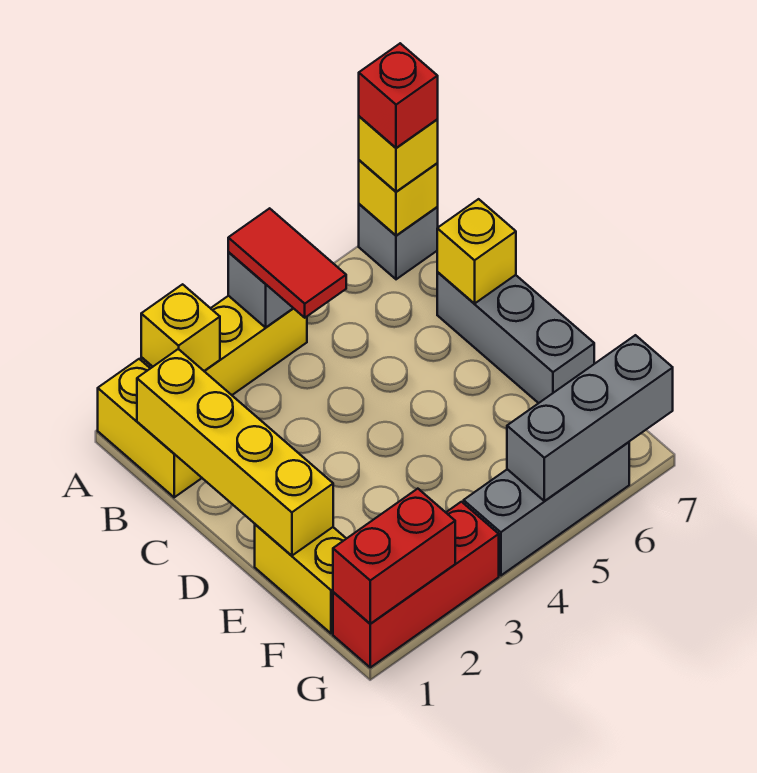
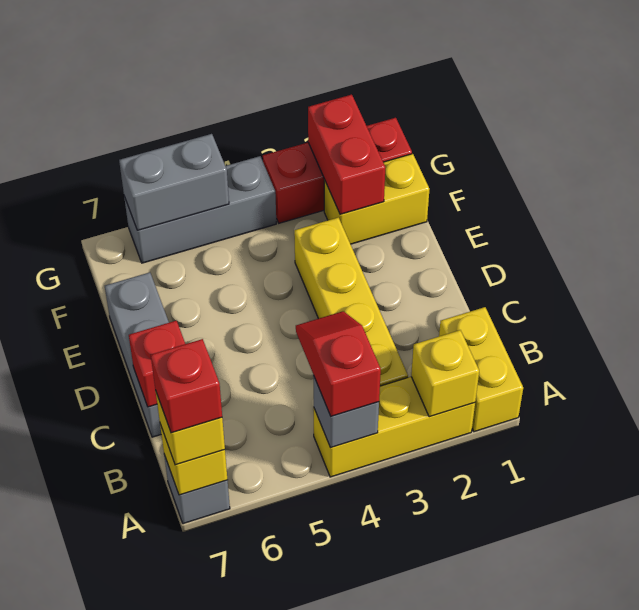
red 1x2 tile [228,208,346,318] -> red 1x2 slope [296,311,381,416]
yellow 1x4 brick [137,349,333,556] -> yellow 1x4 brick moved to [294,217,408,386]
yellow 1x1 brick [437,199,516,304] -> red 1x1 brick [129,321,185,407]
yellow 1x2 brick [255,524,346,633] -> yellow 1x2 brick turned to [324,154,429,244]
red 1x2 brick [333,489,455,624] -> red 1x2 brick turned to [308,95,385,214]
grey 1x3 brick [507,335,673,501] -> grey 1x2 brick [119,134,229,230]

